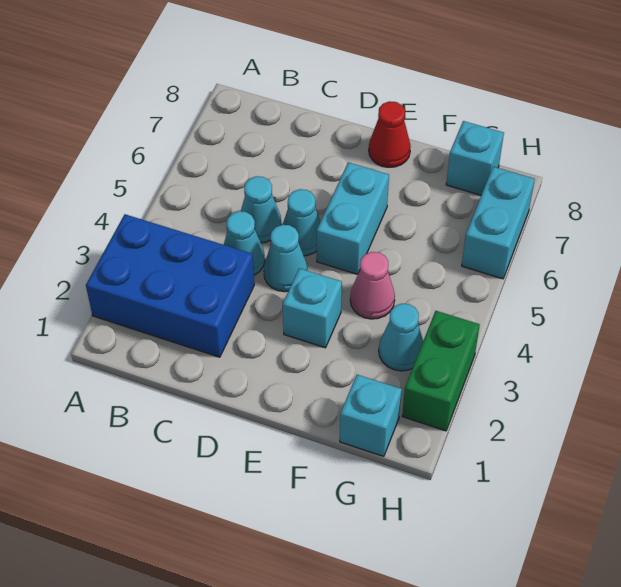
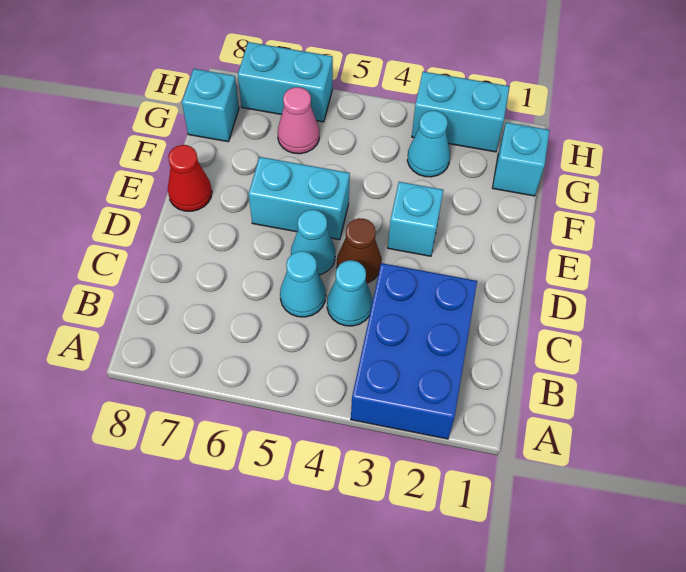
cyan 1x1 cone [264,225,308,292] -> brown 1x1 cone [337,218,382,283]
pink 1x1 cone [350,252,395,319] -> pink 1x1 cone moved to [278,87,319,154]
green 1x2 brick [402,311,480,431] -> cyan 1x2 brick [412,72,510,152]

